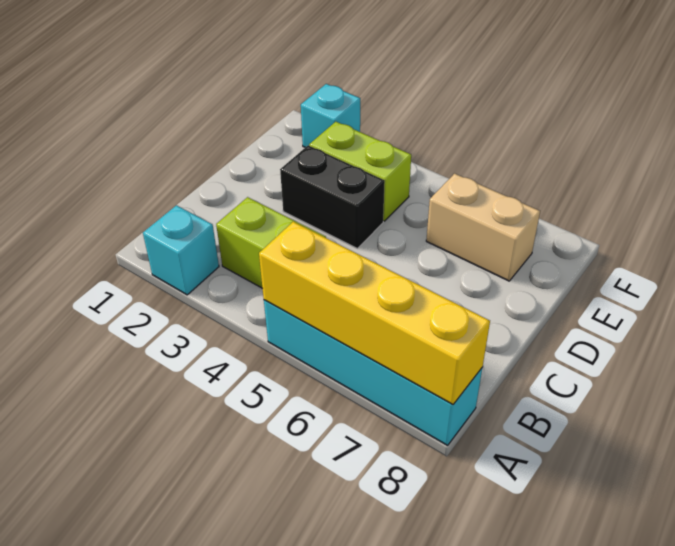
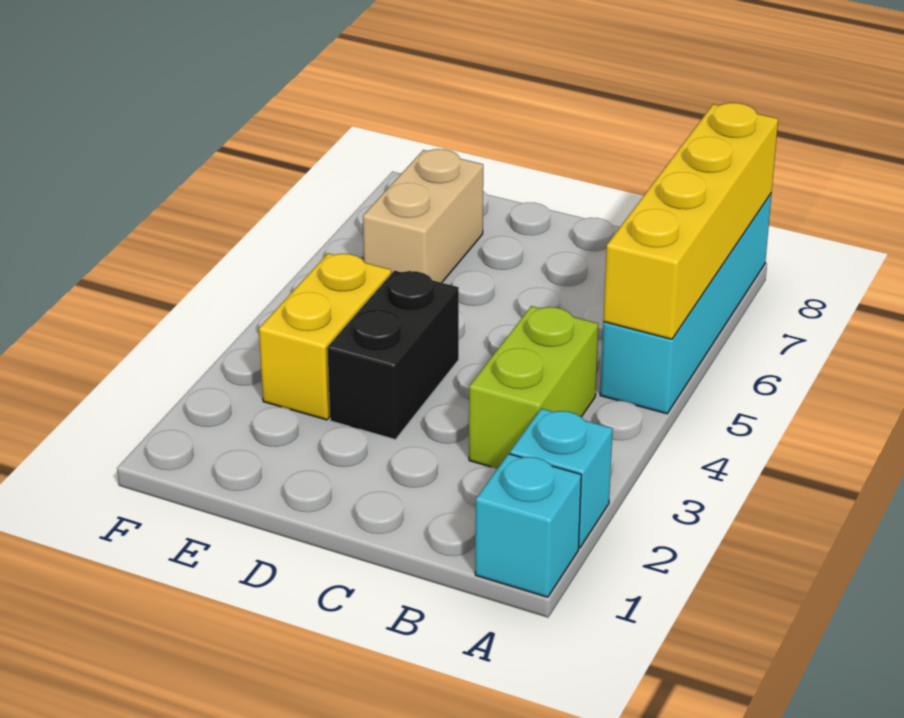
lime 1x2 brick [309,122,411,221] -> yellow 1x2 brick [259,253,391,420]
cyan 1x1 brick [301,84,360,147] -> cyan 1x1 brick moved to [475,454,581,597]

